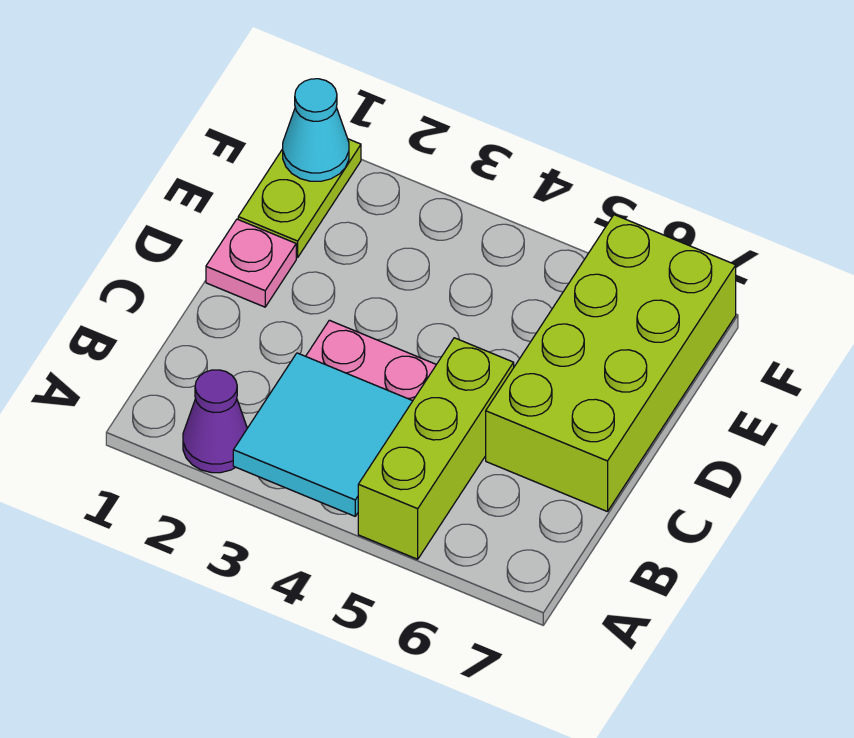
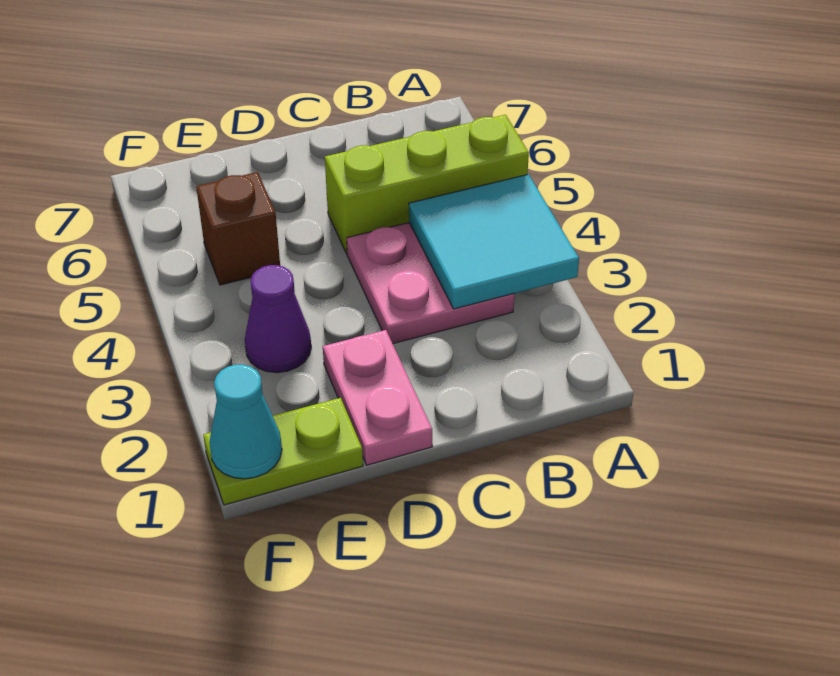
purple 1x1 cone [183,370,247,473] -> purple 1x1 cone moved to [245,265,311,373]
lime 2x4 brick [486,215,736,512] -> none
pink 1x1 plate [206,219,296,307] -> pink 1x2 plate [323,330,432,465]
none -> brown 1x1 brick [196,172,280,285]

